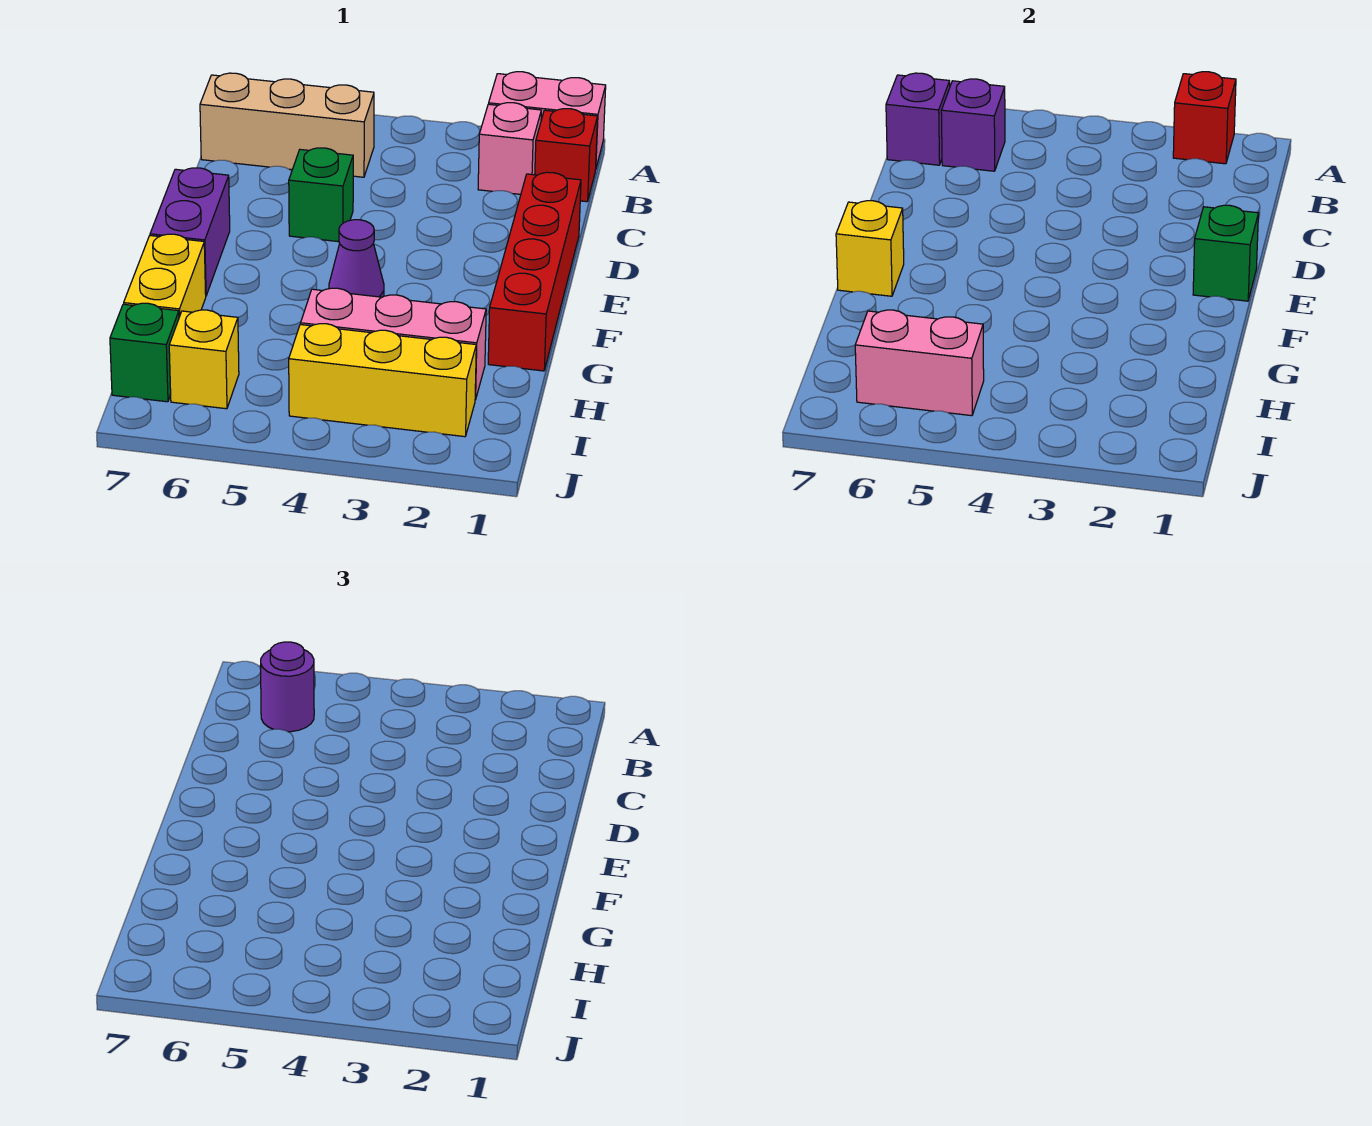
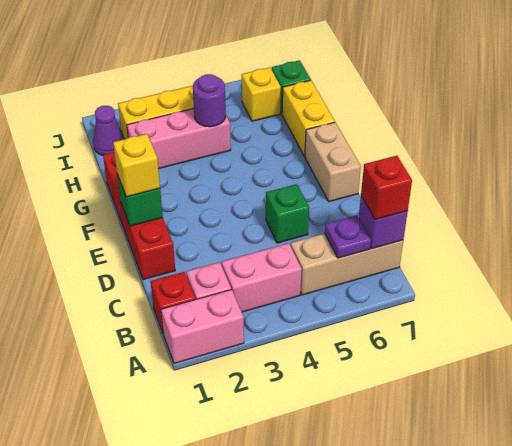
red 1x1 brick [1173,72,1236,164] -> red 1x1 brick moved to [361,156,412,220]
purple 1x1 brick [941,79,1005,171] -> purple 1x1 plate [325,215,371,258]
purple 1x1 round brick [261,642,314,732] -> purple 1x1 round brick moved to [193,74,226,127]
purple 1x2 brick [150,168,230,296] -> tan 1x2 brick [305,122,361,202]
purple 1x1 cone [329,220,384,297] -> purple 1x1 cone moved to [93,106,124,155]
yellow 1x1 brick [836,201,904,296] -> yellow 1x1 brick moved to [113,134,160,197]
pink 1x2 brick [855,310,984,416] -> pink 1x2 brick moved to [222,243,302,312]

